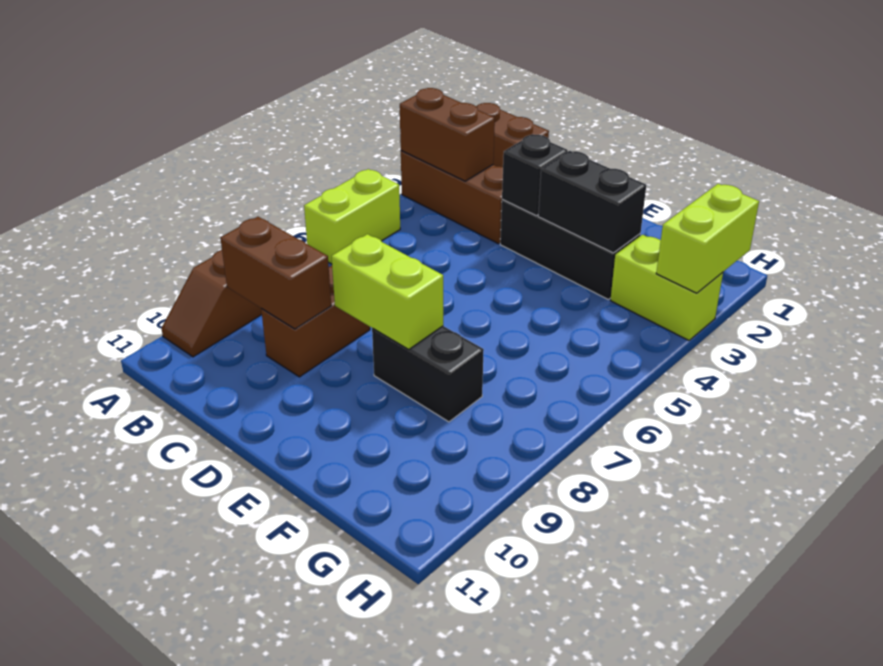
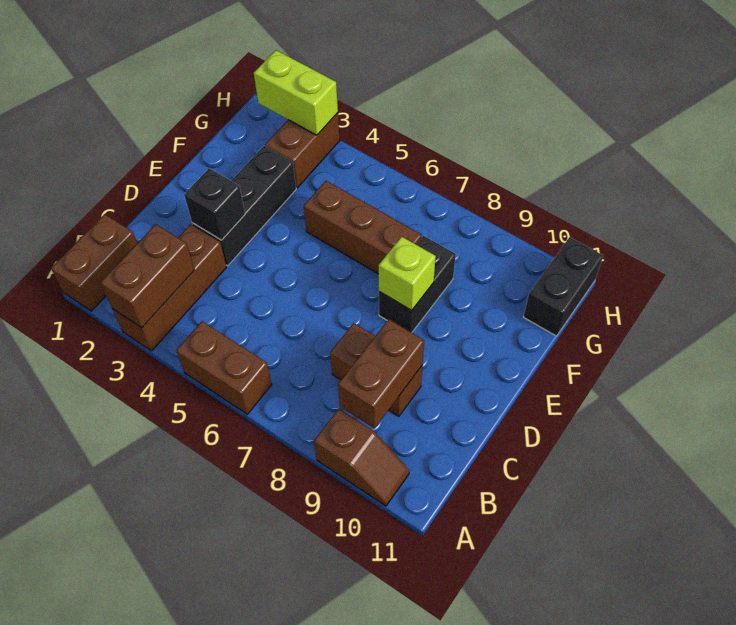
lime 1x2 brick [304,169,400,264] -> brown 1x2 brick [176,321,272,414]
lime 1x2 brick [332,234,443,350] -> lime 1x1 brick [379,237,436,310]
black 1x2 brick [538,151,646,253] -> black 1x2 brick moved to [523,237,603,336]
none -> brown 1x3 brick [304,181,422,274]
lime 1x2 brick [610,235,723,340] -> brown 1x2 brick [265,113,340,188]

